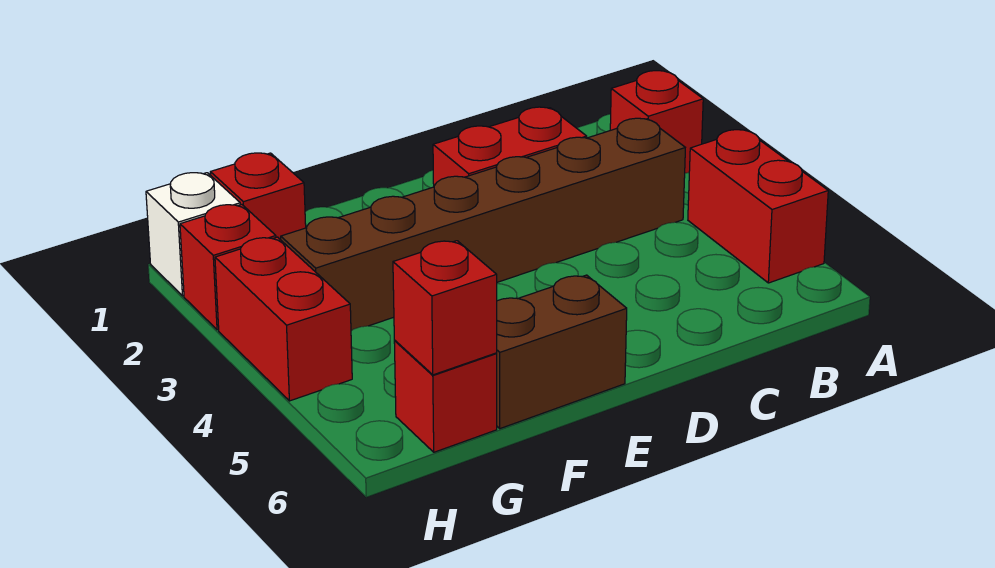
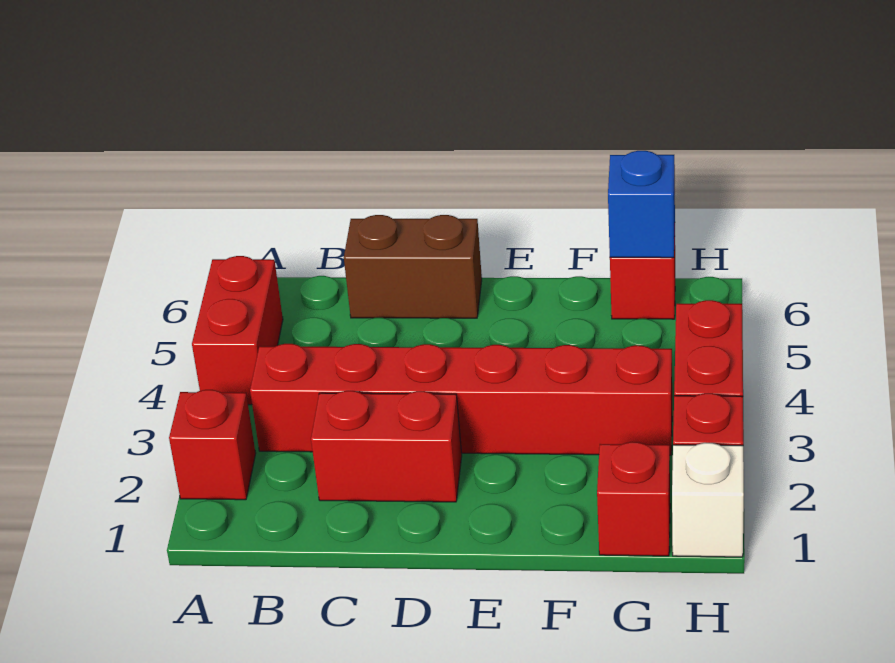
brown 1x6 brick [281,118,685,331] -> red 1x6 brick [250,344,672,455]
brown 1x2 brick [496,275,627,429] -> brown 1x2 brick moved to [344,215,482,318]
red 1x1 brick [393,241,497,375] -> blue 1x1 brick [608,151,675,258]

